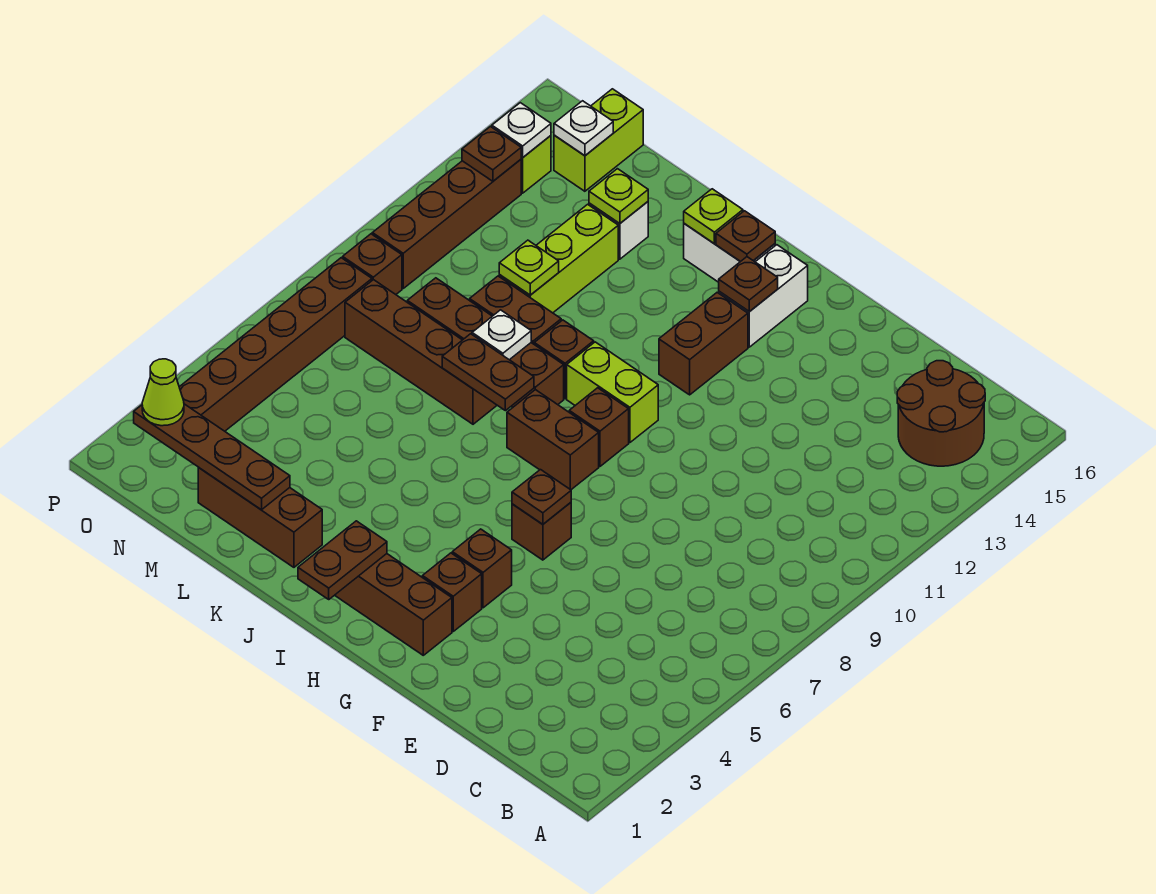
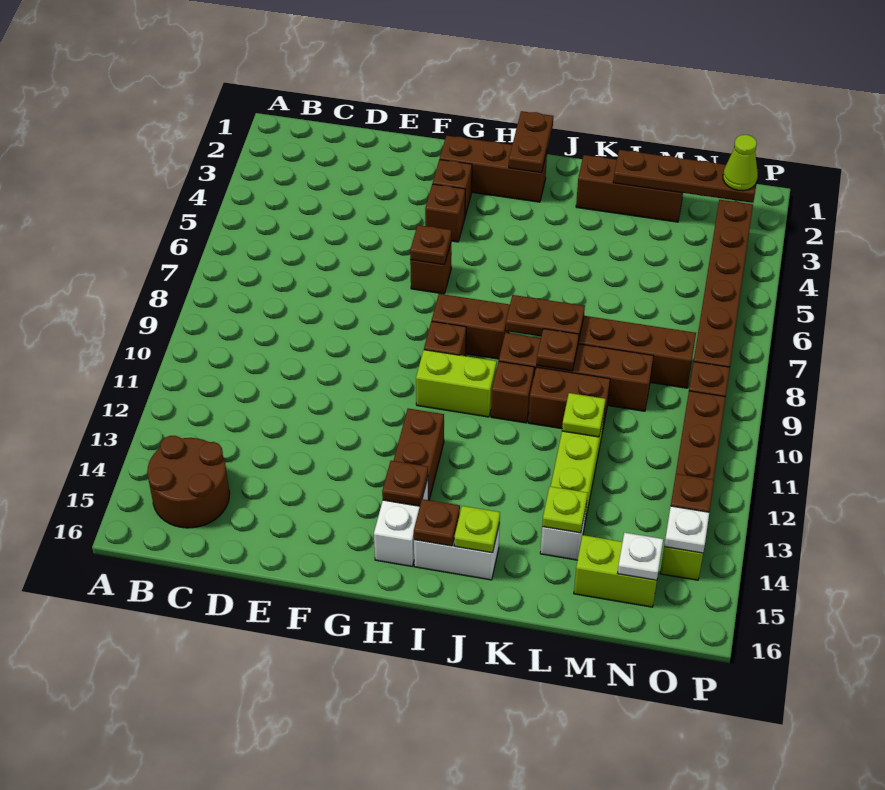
white 1x1 plate [472,310,531,360] -> brown 1x1 plate [537,329,579,371]
lime 1x2 brick [554,89,643,191] -> lime 1x2 brick turned to [574,535,657,607]

